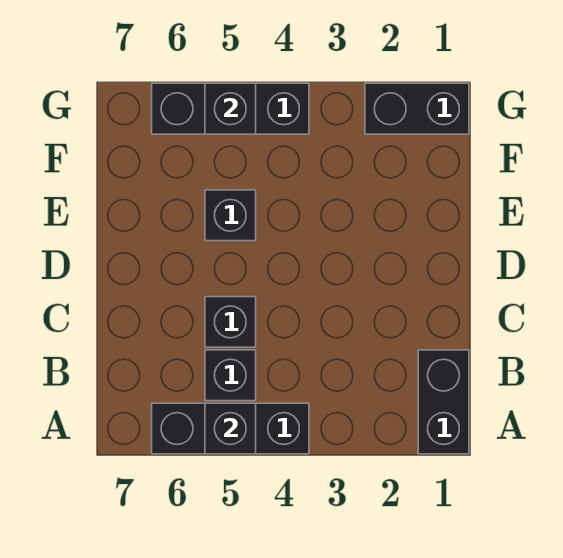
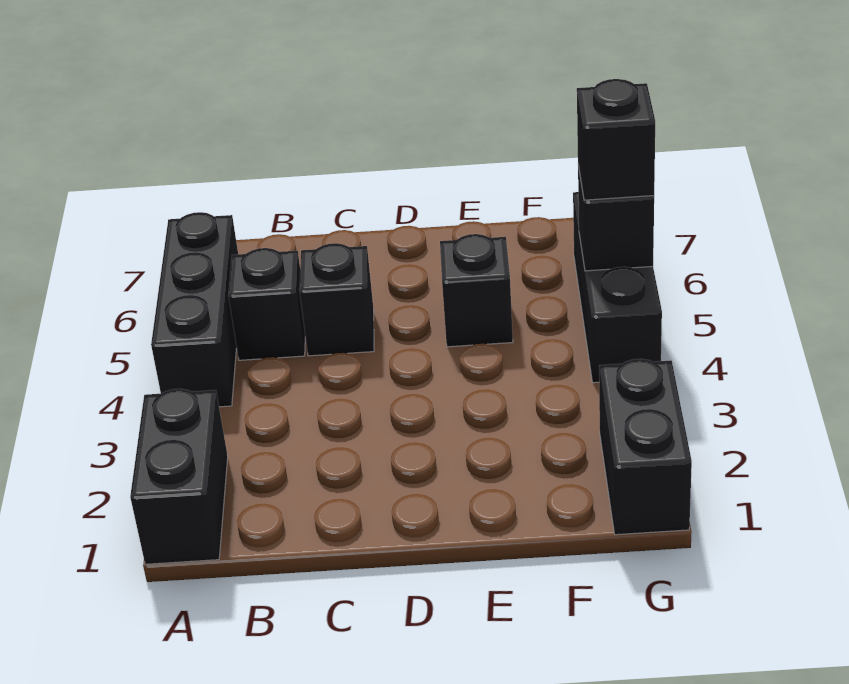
black 1x2 brick [418,350,469,454] -> black 1x2 brick turned to [130,389,228,564]
black 1x1 brick [205,403,256,454] -> black 1x1 brick moved to [577,79,655,200]

